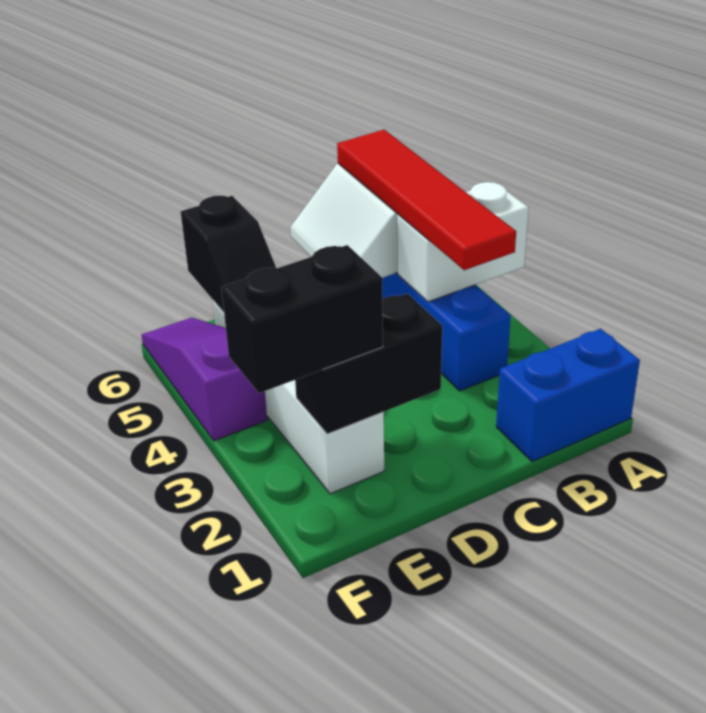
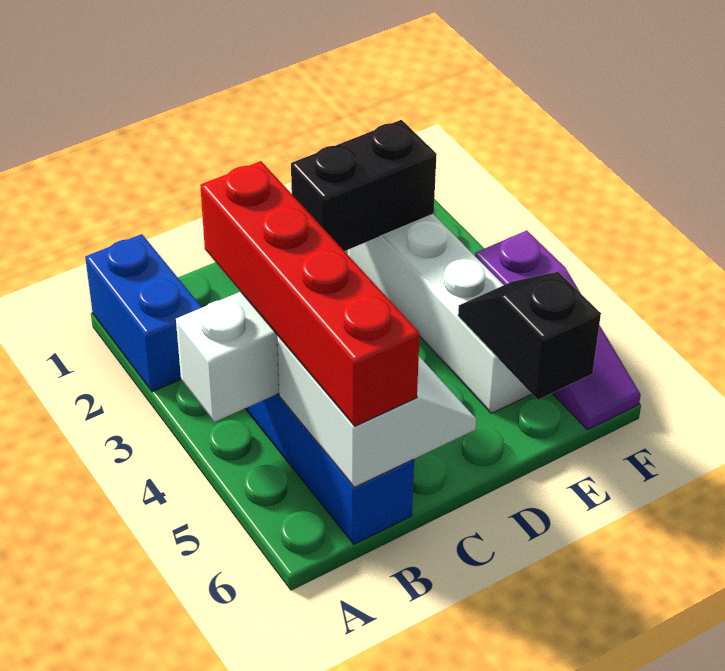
blue 1x2 brick [496,329,640,462] -> blue 1x2 brick turned to [85,234,202,392]
red 1x4 tile [337,130,516,270] -> red 1x4 brick [200,161,420,426]
black 1x2 brick [221,245,383,393] -> none

